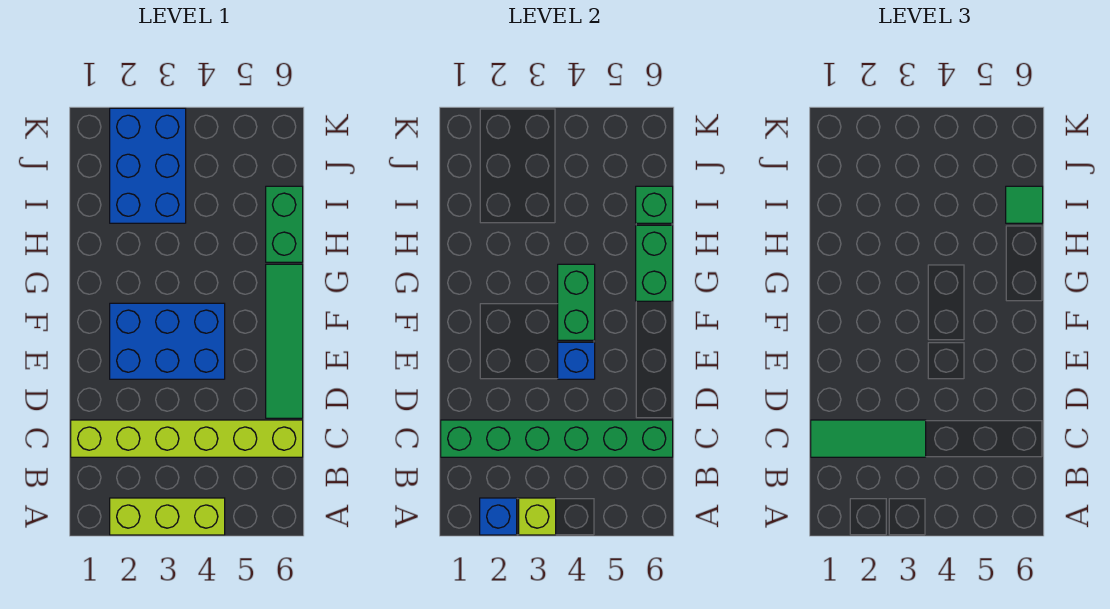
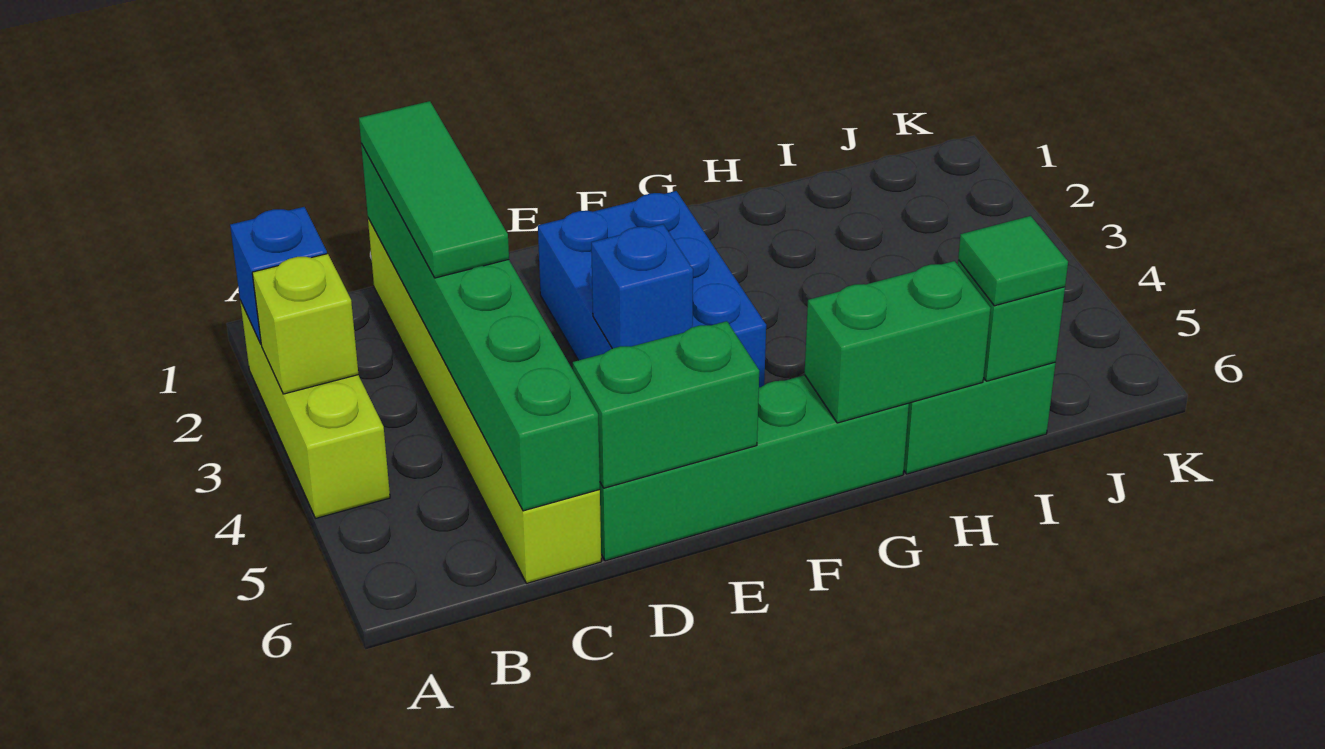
green 1x4 tile [266,264,303,418] -> green 1x4 brick [600,375,909,561]
green 1x2 brick [558,264,595,340] -> green 1x2 brick moved to [573,321,759,488]
blue 2x3 brick [110,108,186,223] -> none

